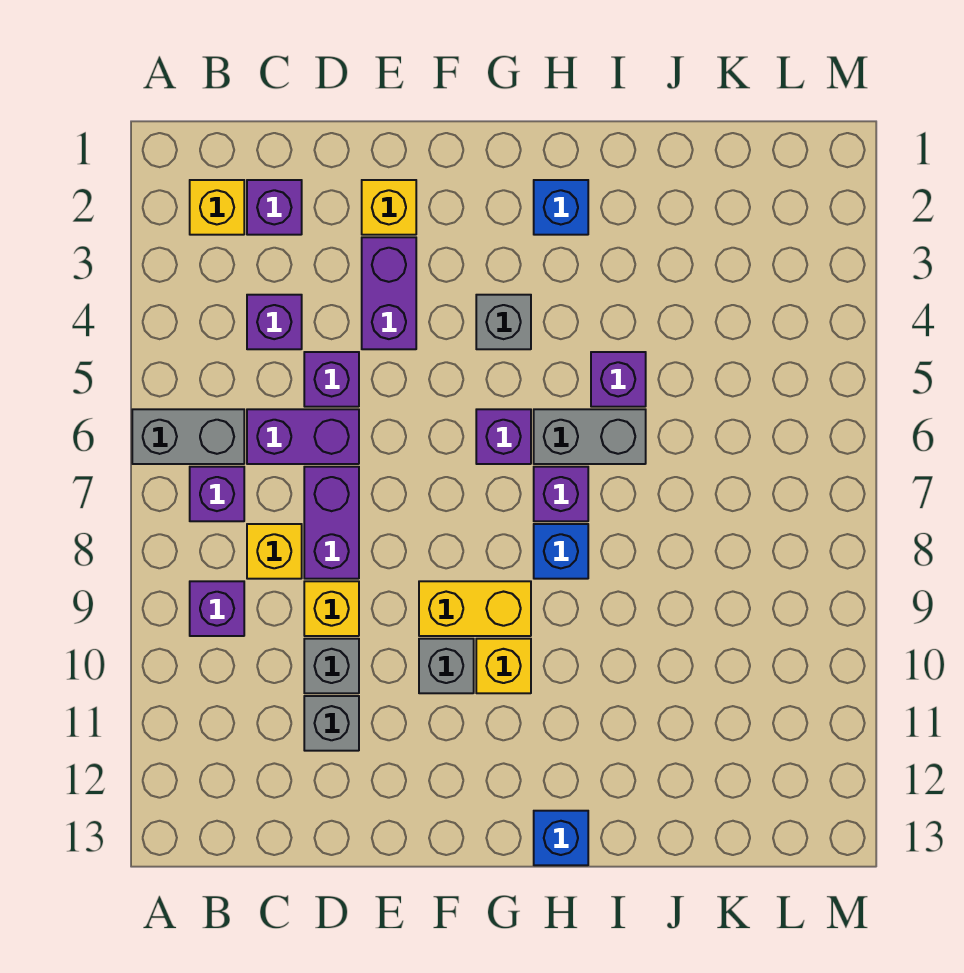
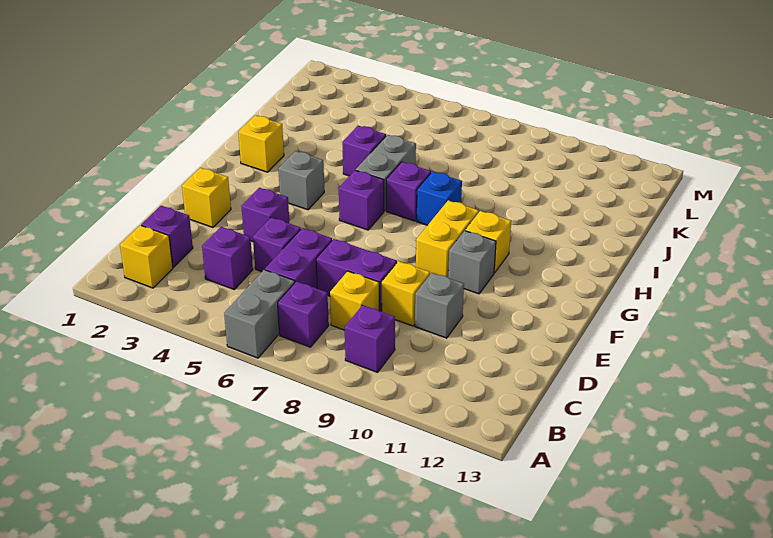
grey 1x1 brick [304,696,359,751] -> none
purple 1x2 brick [362,237,416,349] -> purple 1x1 brick [241,188,289,242]
blue 1x1 brick [534,180,588,235] -> yellow 1x1 brick [238,115,284,172]
blue 1x1 brick [534,811,588,865] -> none

